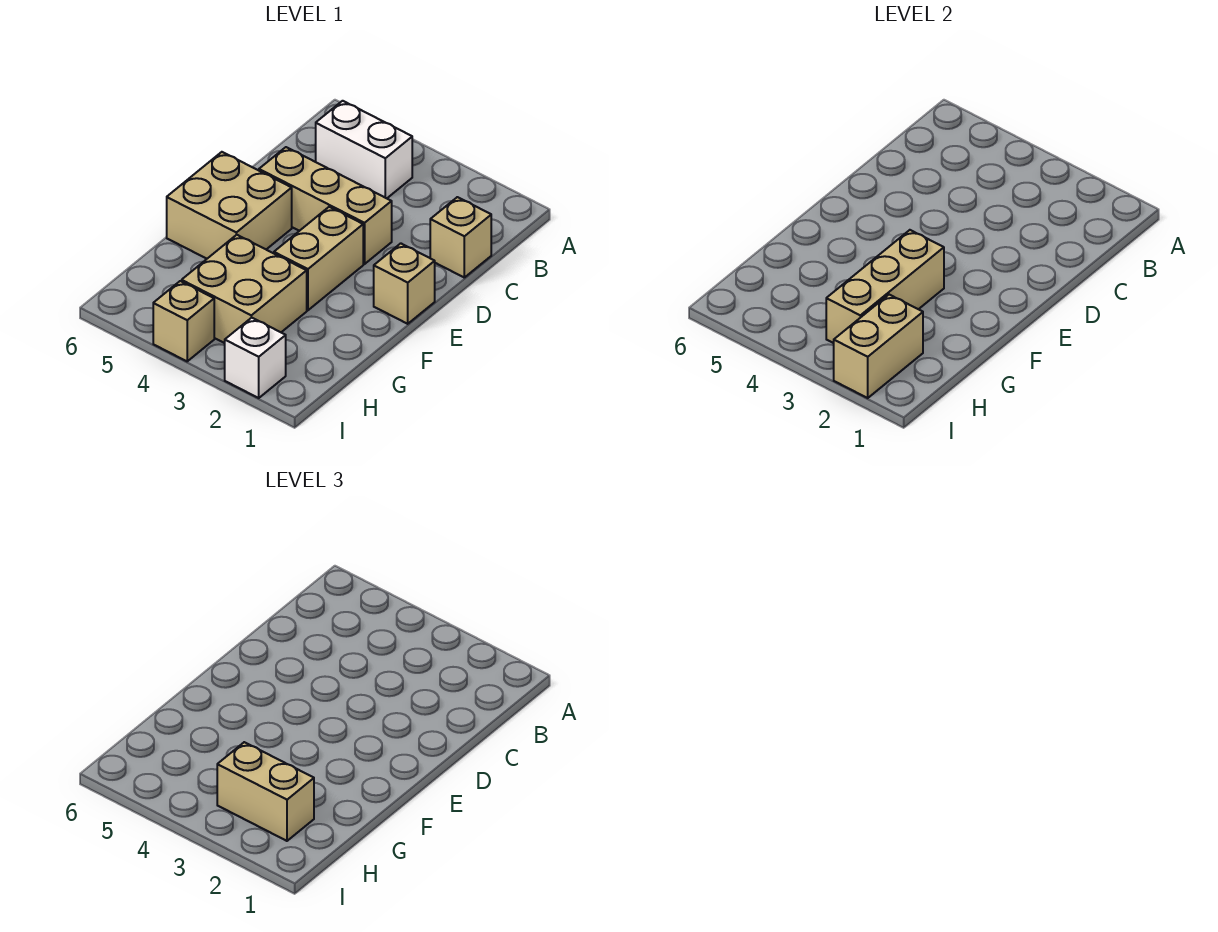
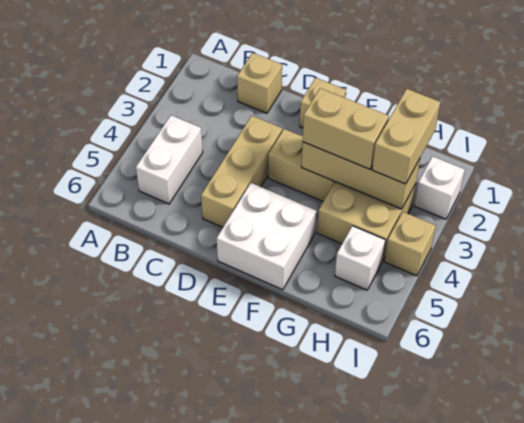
tan 2x2 brick [167,152,292,259] -> white 2x2 brick [217,183,316,290]
tan 1x2 brick [834,295,923,398] -> tan 1x2 brick moved to [303,88,389,169]
none -> white 1x1 brick [335,226,385,290]

